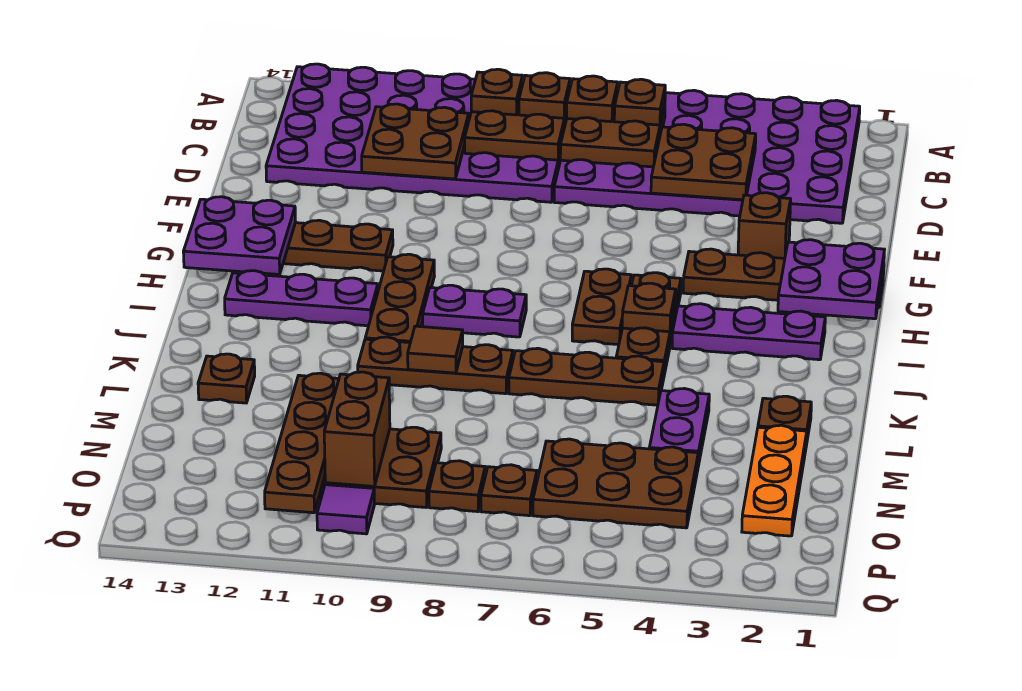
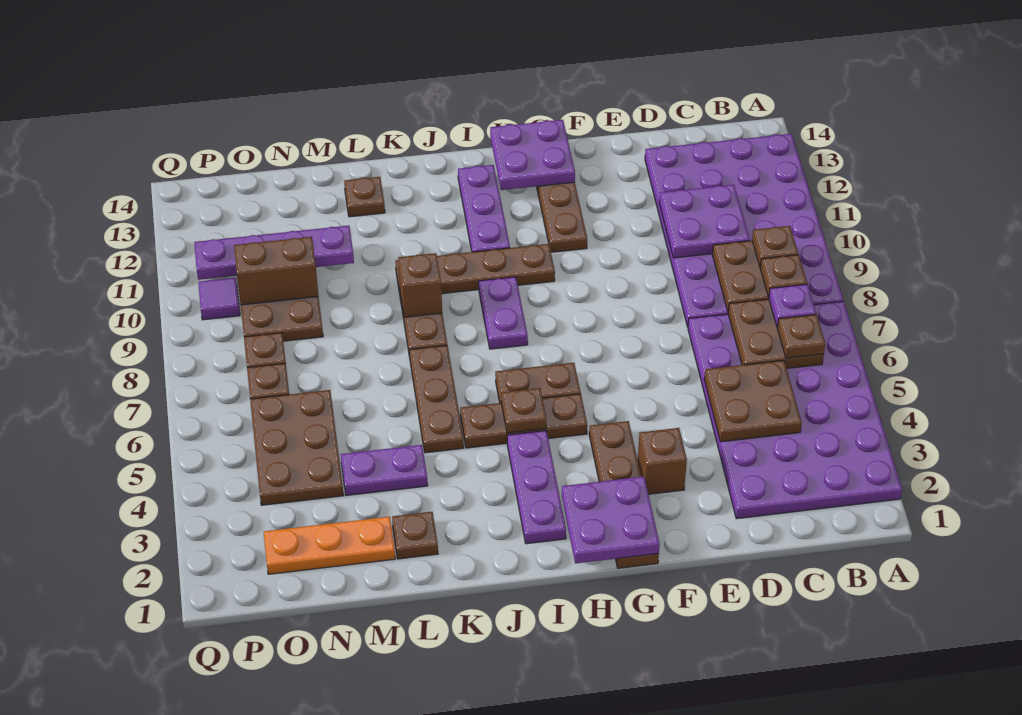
brown 1x1 plate [567,76,618,122] -> purple 1x1 plate [769,284,816,327]
brown 2x2 plate [362,104,469,179] -> purple 2x2 plate [659,185,750,258]
brown 1x1 tile [408,326,463,373] -> brown 1x1 brick [398,253,442,317]
brown 1x4 plate [265,373,339,513] -> purple 1x4 plate [194,226,354,280]

